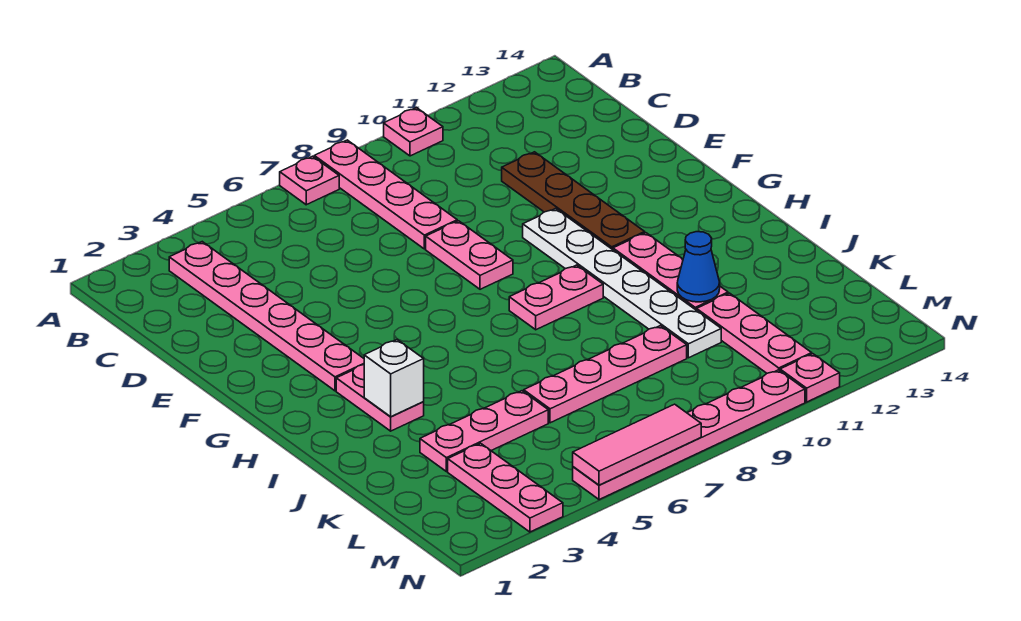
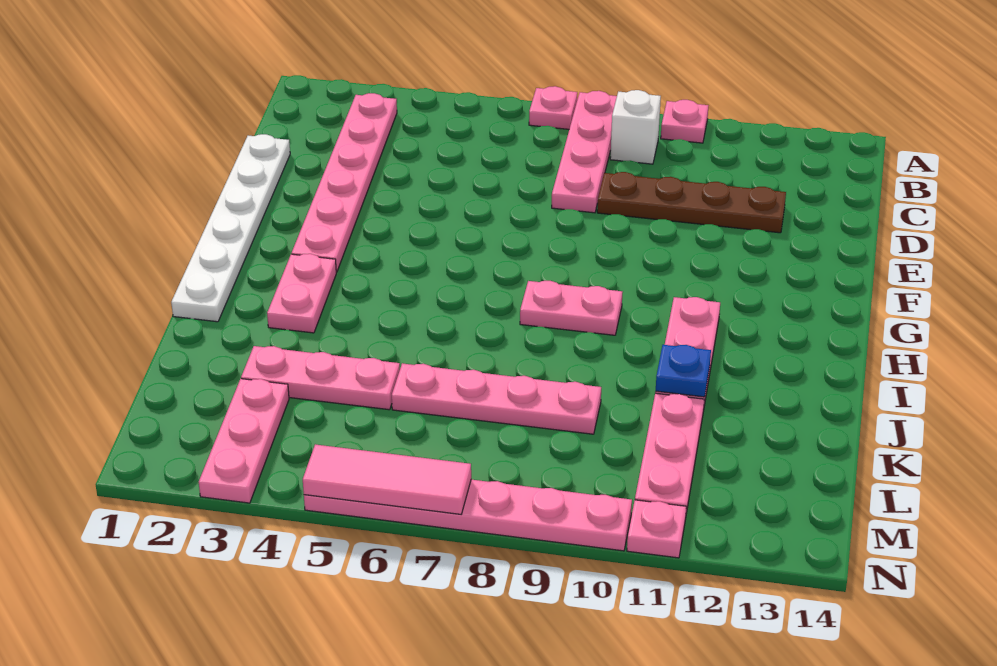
brown 1x4 plate [502,152,645,250] -> brown 1x4 plate turned to [597,172,786,233]
pink 1x2 plate [426,221,513,289] -> none
white 1x6 plate [523,209,721,358] -> white 1x6 plate moved to [171,134,290,322]
white 1x1 brick [364,340,424,417] -> white 1x1 brick moved to [610,90,661,164]
blue 1x1 cone [677,232,720,302] -> blue 1x1 plate [656,345,711,397]

